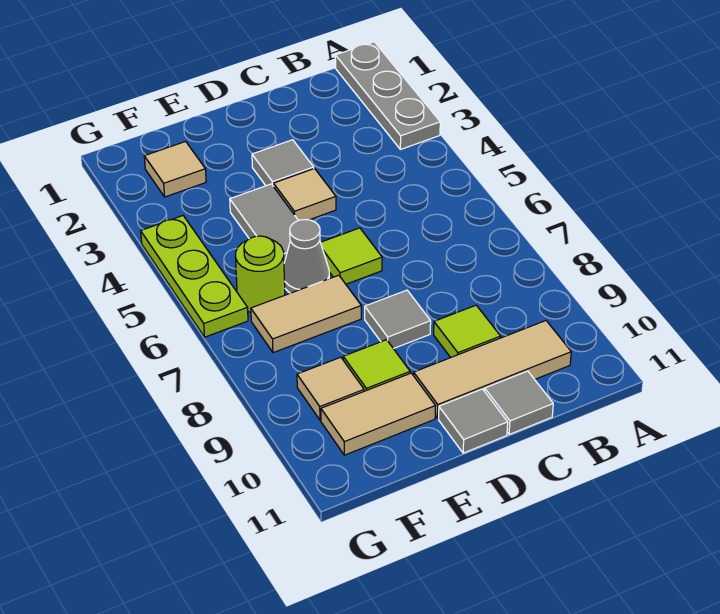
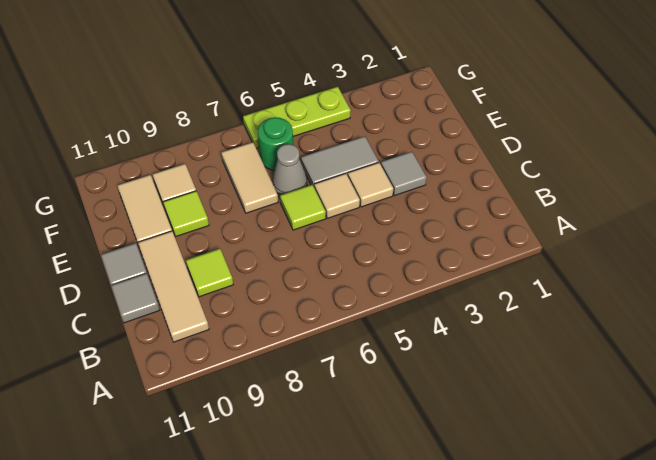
grey 1x3 plate [335,42,440,150] -> none
grey 1x1 tile [365,290,431,349] -> none
tan 1x1 tile [144,141,206,197] -> tan 1x1 tile moved to [314,174,360,218]
lime 1x1 round brick [235,236,285,312] -> green 1x1 round brick [258,117,293,171]

